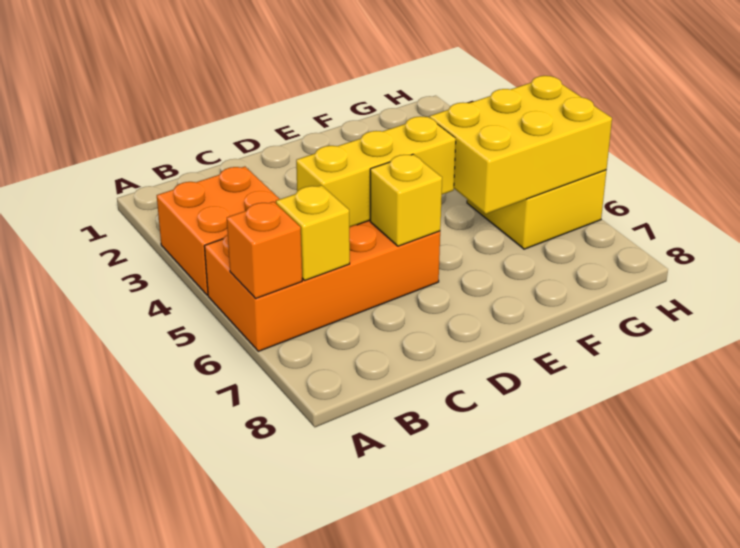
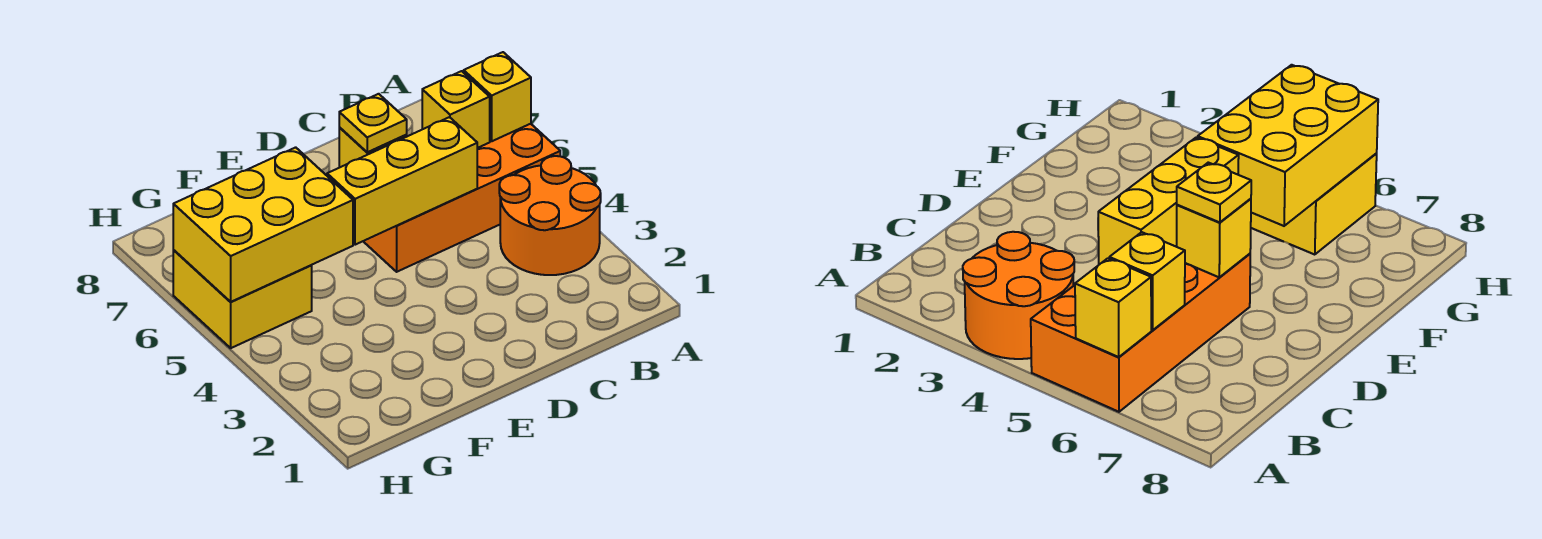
orange 2x2 brick [157,167,279,295] -> orange 2x2 round brick [499,156,601,275]
orange 1x1 brick [227,202,302,299] -> yellow 1x1 brick [464,52,531,141]
none -> yellow 1x1 plate [339,94,407,152]

